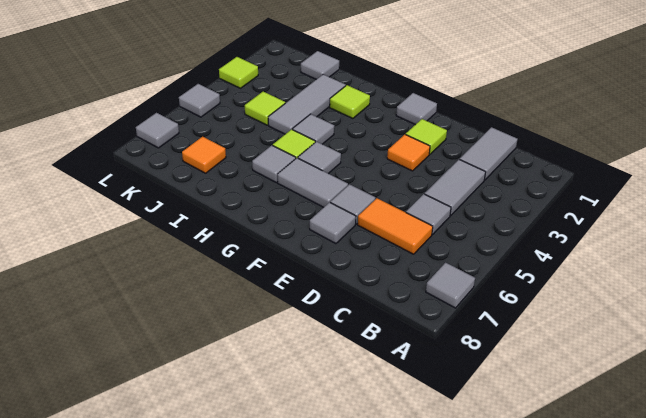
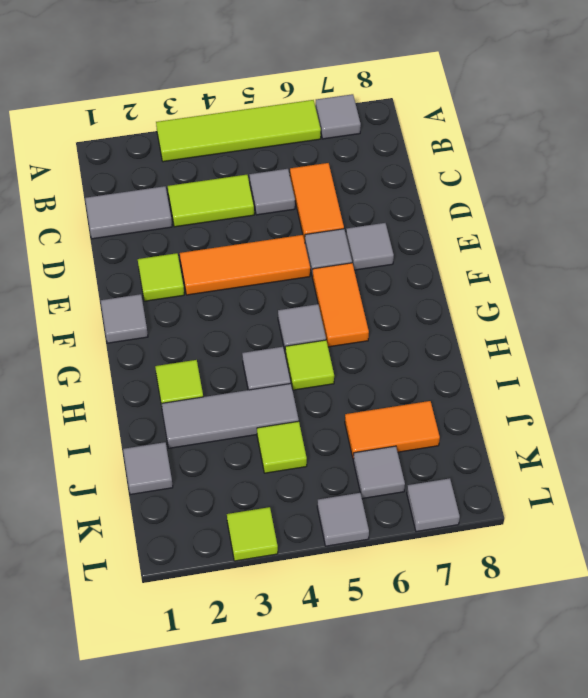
none -> lime 1x4 tile [156,100,321,162]
grey 1x2 tile [425,159,486,216] -> lime 1x2 tile [168,175,254,227]
orange 1x1 tile [387,134,430,171] -> orange 1x3 tile [180,235,310,295]
grey 1x2 tile [278,158,348,207] -> orange 1x2 tile [312,263,369,347]
grey 1x1 tile [252,145,296,183] -> grey 1x1 tile moved to [353,446,405,499]
orange 1x1 tile [182,137,226,173] -> orange 1x2 tile [345,401,440,459]

